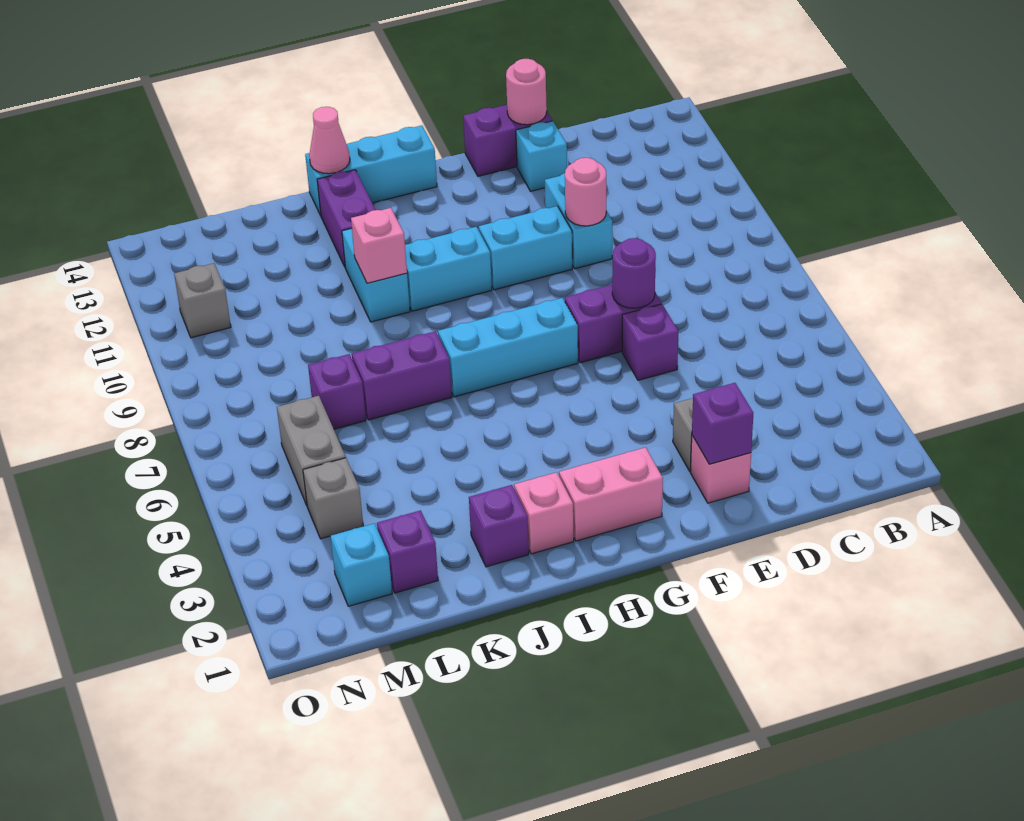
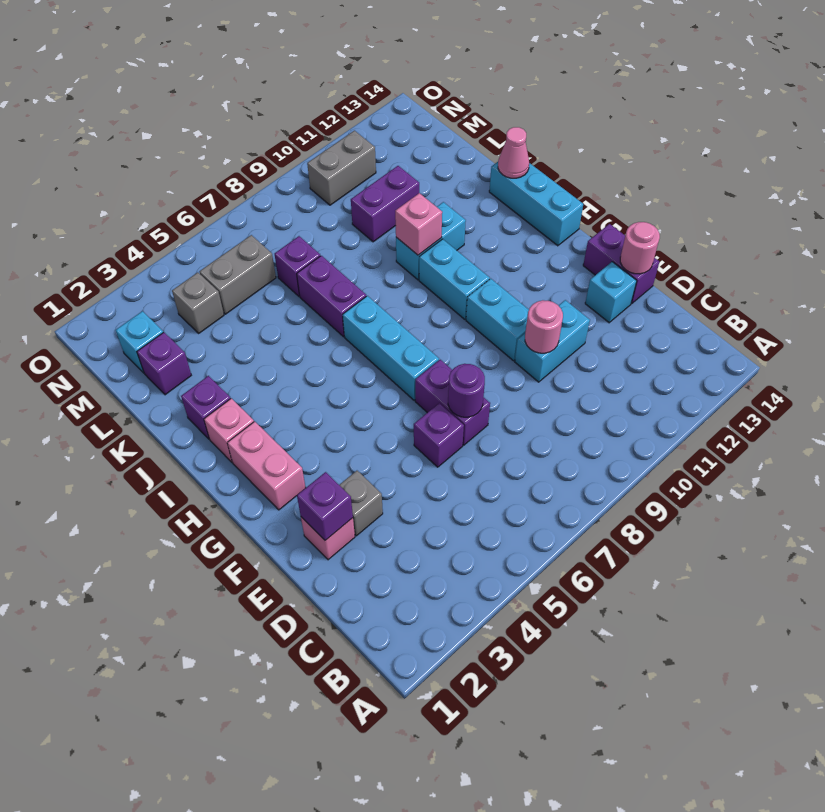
purple 1x2 brick [317,170,375,267] -> purple 1x2 brick moved to [351,166,419,242]
grey 1x1 brick [174,263,231,338] -> grey 1x2 brick [307,131,376,205]

